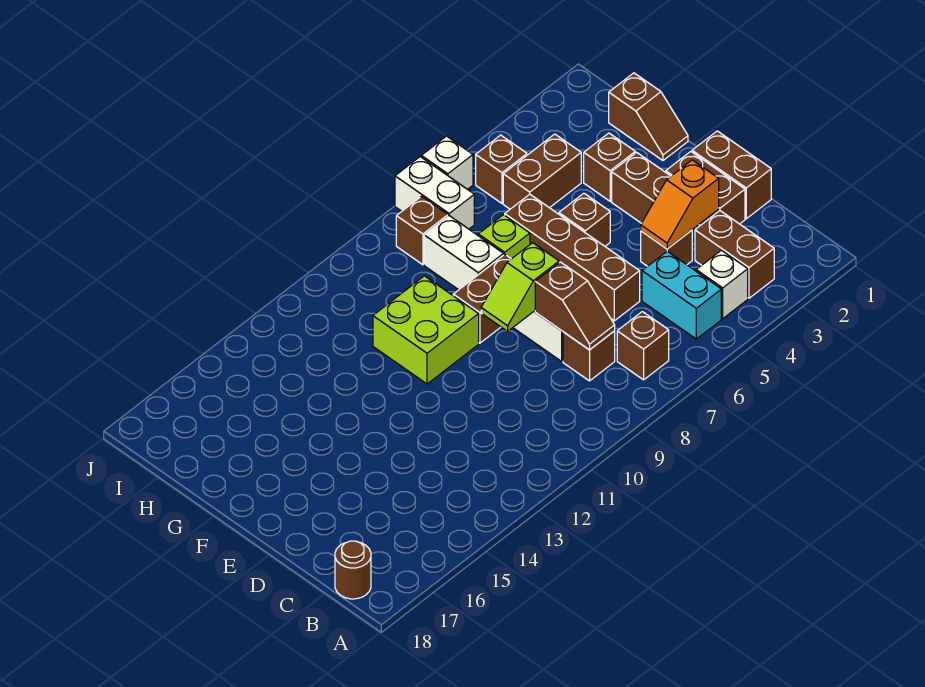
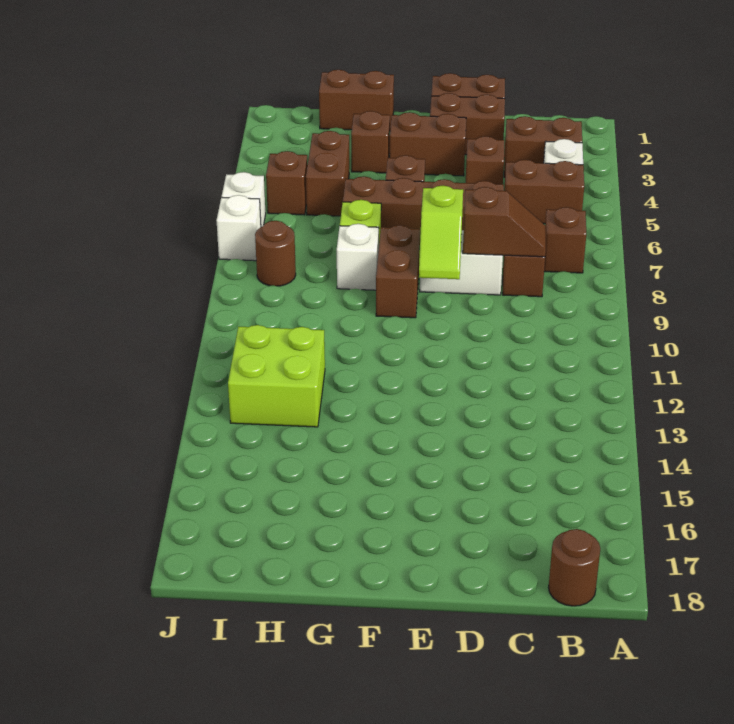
cyan 1x2 brick [642,251,721,339] -> brown 1x2 brick [504,160,584,224]
orange 1x2 slope [641,160,719,249] -> none
lime 2x2 brick [373,276,479,384] -> lime 2x2 brick moved to [228,325,325,427]
brown 1x2 slope [609,73,688,160] -> brown 1x2 brick [319,70,394,130]
white 1x2 brick [424,216,504,290] -> white 1x1 brick [337,224,379,290]
white 1x2 brick [395,157,474,229] -> white 1x1 brick [216,195,261,261]
brown 1x1 brick [396,196,448,265] -> brown 1x1 round brick [255,221,296,286]

